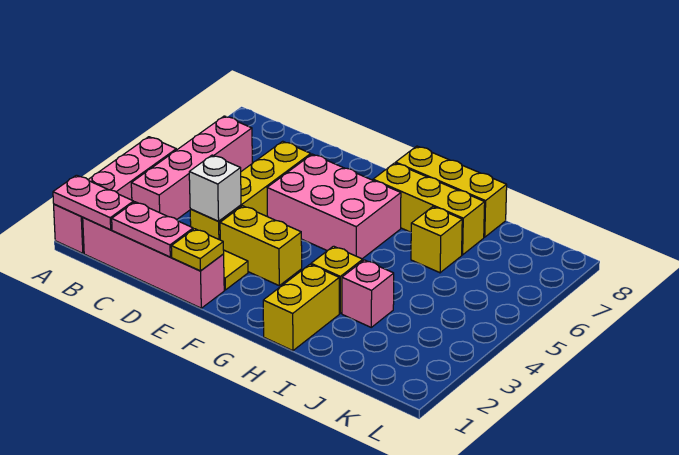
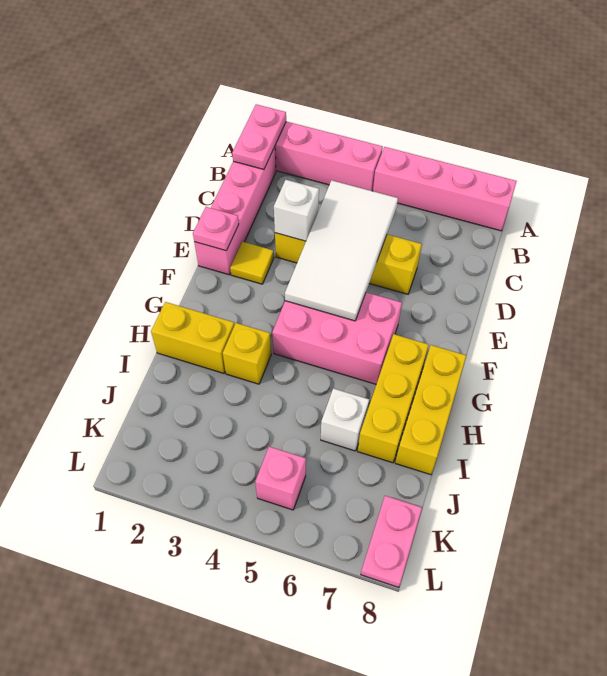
pink 1x4 brick [131,116,252,220] -> pink 1x4 brick moved to [373,147,517,231]
pink 1x2 plate [112,202,193,257] -> pink 1x2 plate moved to [361,496,422,587]
none -> white 2x4 tile [285,180,398,321]
yellow 1x1 plate [171,229,224,271] -> pink 1x1 plate [193,207,239,251]
yellow 1x2 brick [220,206,302,285] -> none
pink 2x3 brick [267,154,401,259] -> pink 2x3 brick turned to [272,292,402,384]
pink 1x1 brick [342,260,394,327] -> pink 1x1 brick moved to [255,447,306,510]
yellow 1x1 brick [411,207,462,273] -> white 1x1 brick [321,388,369,451]

